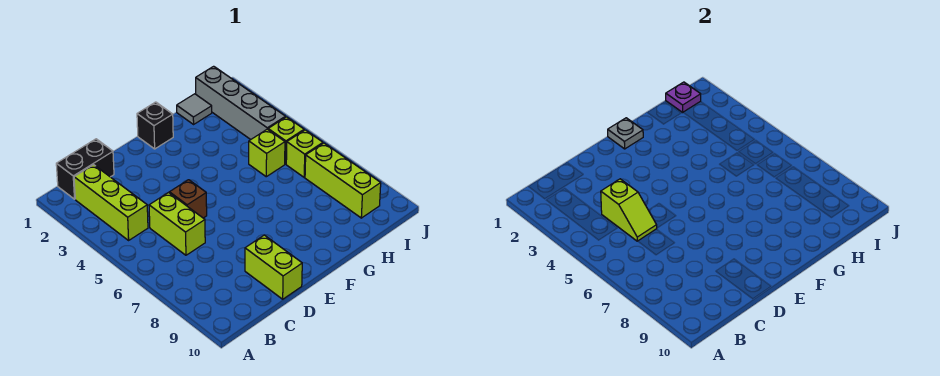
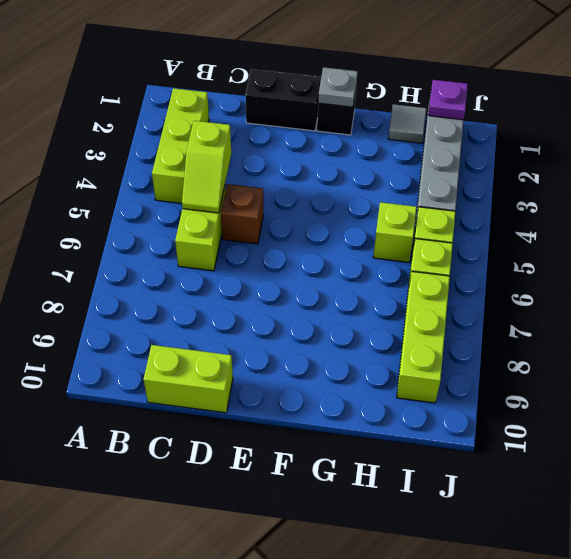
black 1x2 brick [56,139,114,199] -> black 1x2 brick moved to [245,69,321,131]
lime 1x2 brick [245,235,302,299] -> lime 1x2 brick turned to [144,345,233,413]

